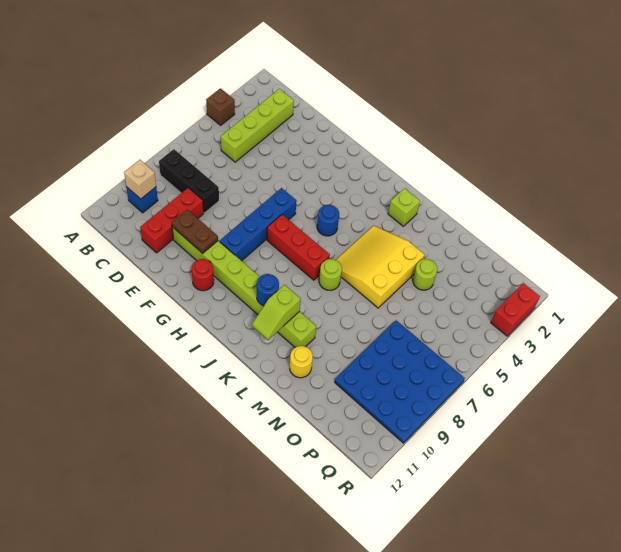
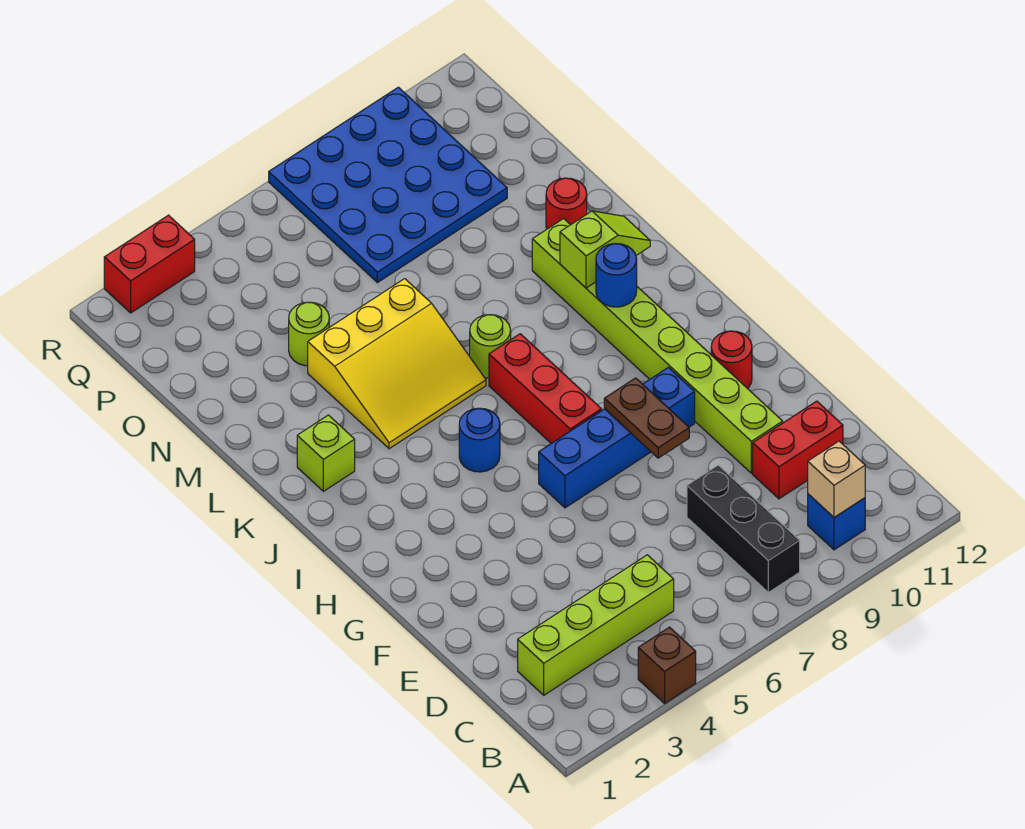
red 1x3 brick [140,188,204,253] -> red 1x2 brick [753,401,843,499]
brown 1x2 plate [172,210,218,253] -> brown 1x2 plate moved to [604,378,689,458]
yellow 1x1 round brick [290,346,313,378] -> red 1x1 round brick [546,178,587,229]

